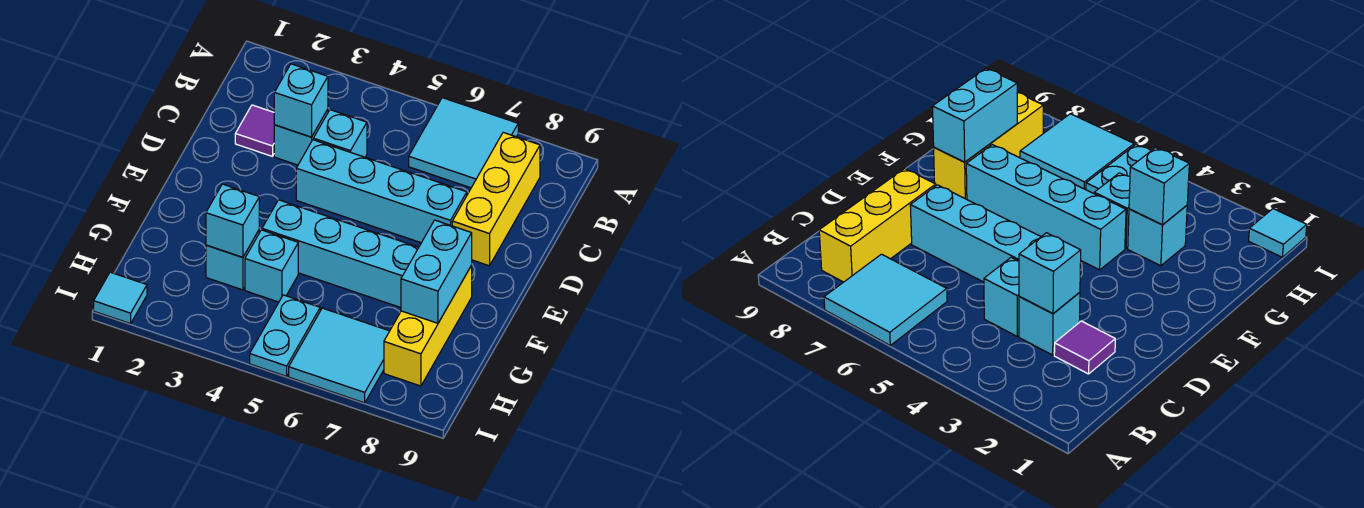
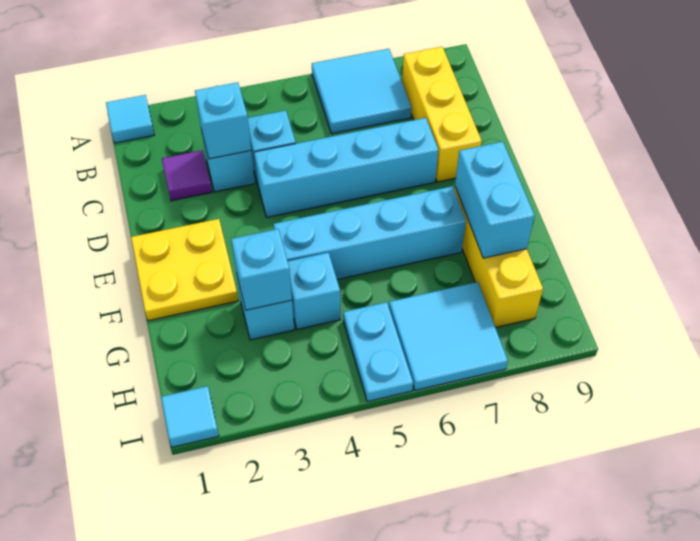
none -> cyan 1x1 tile [106,95,154,143]
none -> yellow 2x2 plate [131,219,238,321]

